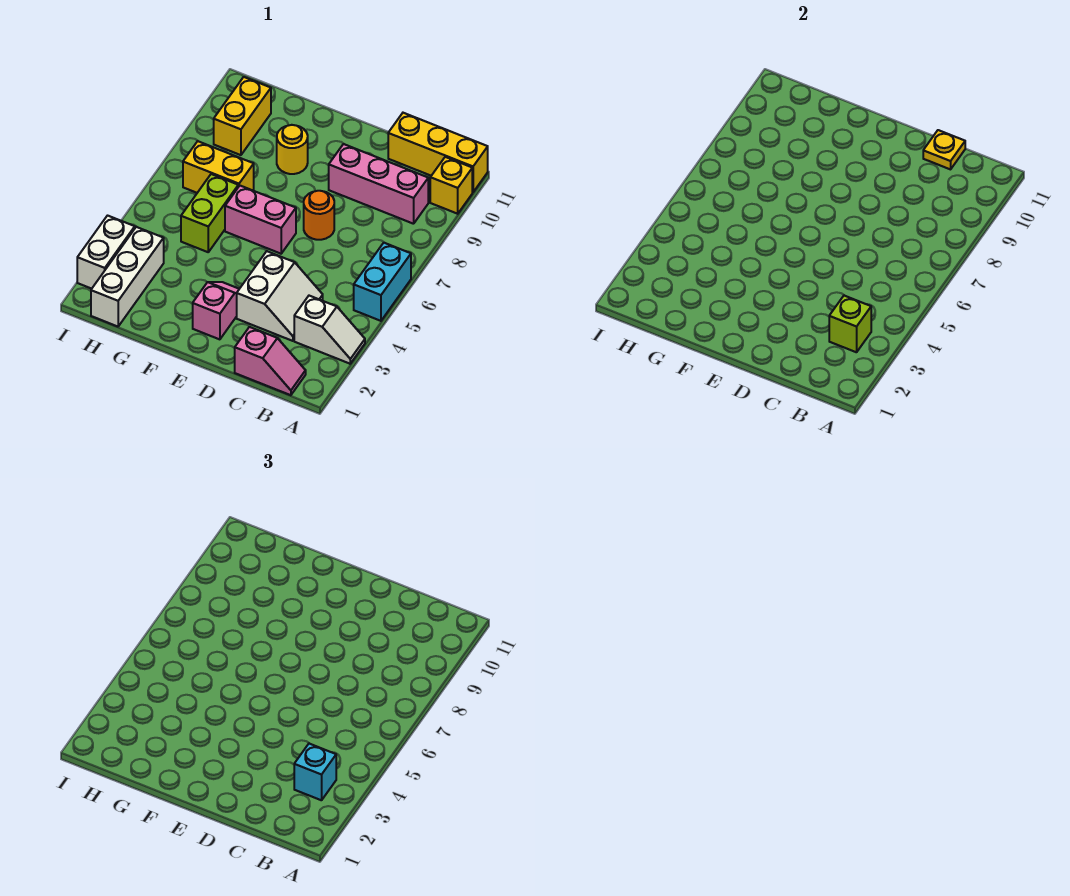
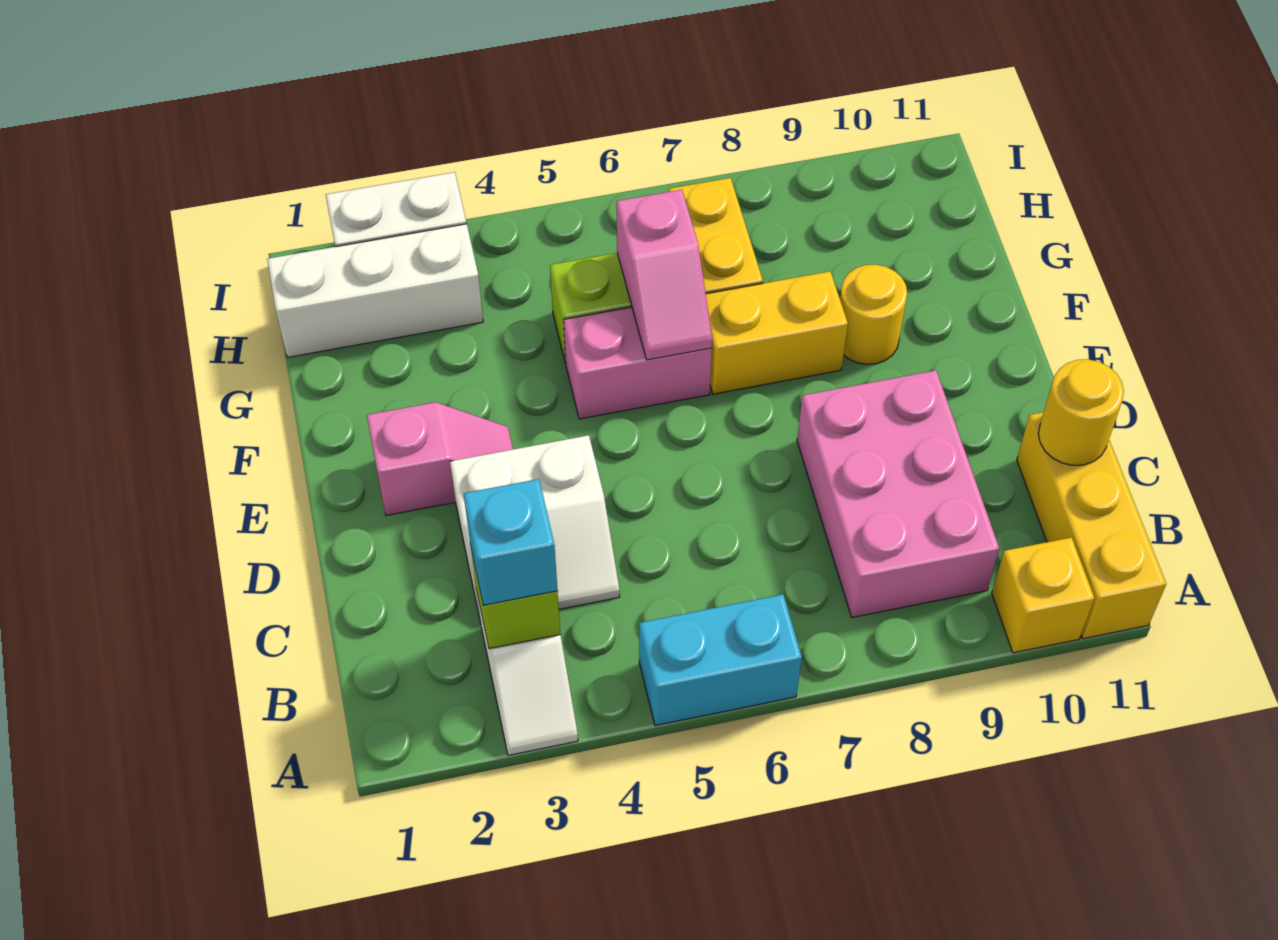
pink 1x2 slope [235,327,306,395] -> pink 1x2 slope moved to [616,190,712,360]
pink 1x3 brick [329,144,428,224] -> pink 2x3 brick [797,370,999,618]
yellow 1x1 plate [923,130,965,169] -> yellow 1x1 round brick [1038,359,1124,465]
orange 1x1 round brick [304,191,334,240] -> none
pink 1x2 brick [225,186,296,254] -> pink 1x2 brick turned to [564,307,712,419]
yellow 1x2 brick [214,77,271,155] -> yellow 1x2 brick moved to [706,271,848,394]

